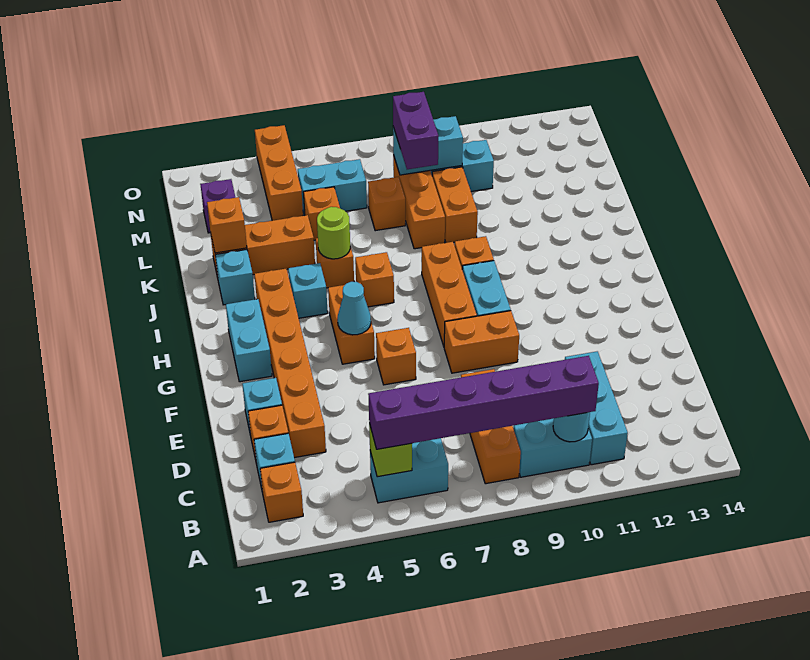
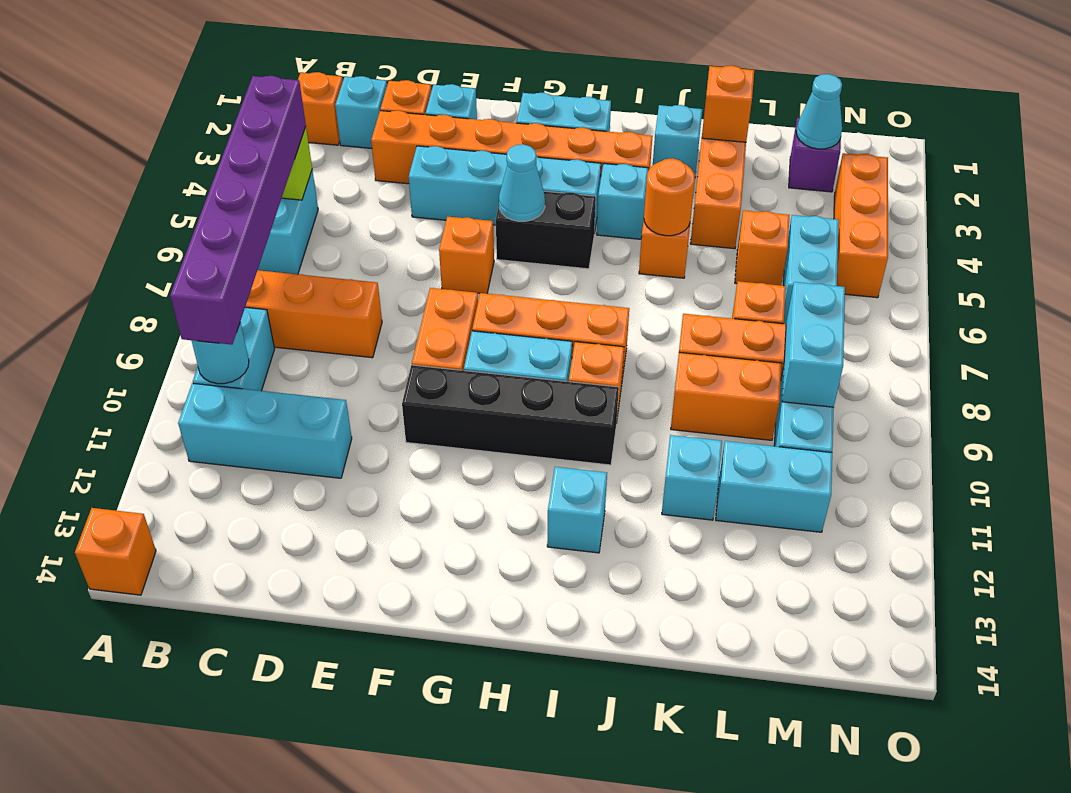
none -> cyan 1x4 brick [409,146,601,234]
none -> black 1x4 brick [402,365,619,465]
orange 1x2 brick [328,282,375,364] -> black 1x2 brick [496,191,596,269]
orange 1x1 brick [355,252,394,307] -> orange 1x1 brick moved to [75,508,156,595]
none -> cyan 1x1 brick [547,467,607,553]
lime 1x1 round brick [317,207,350,259] -> orange 1x1 round brick [644,158,695,236]
none -> cyan 1x1 brick [662,435,722,520]
purple 1x2 brick [393,92,439,169] -> none
none -> cyan 1x2 brick [716,441,832,532]
none -> cyan 1x1 cone [796,74,842,149]
orange 1x3 brick [255,125,303,221] -> orange 1x3 brick turned to [834,153,888,298]

